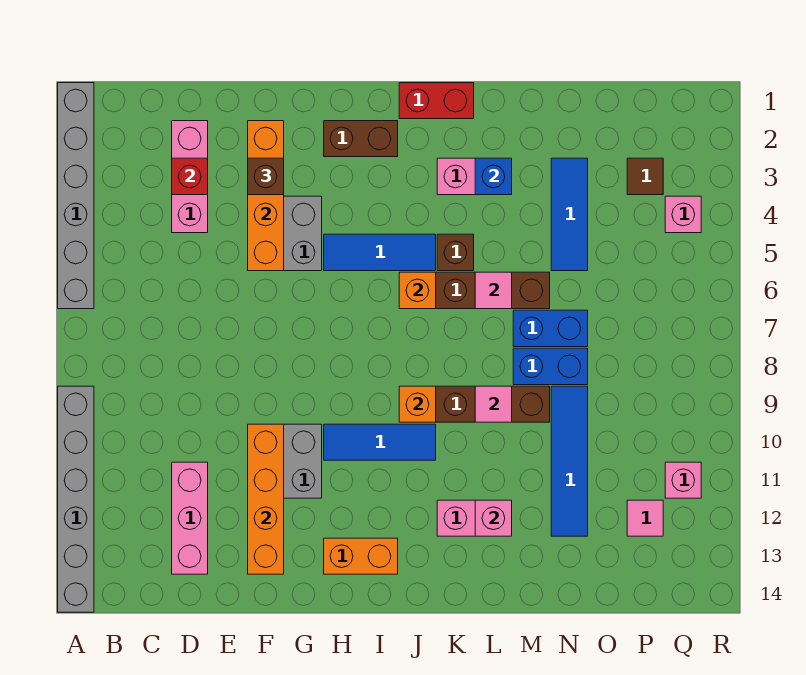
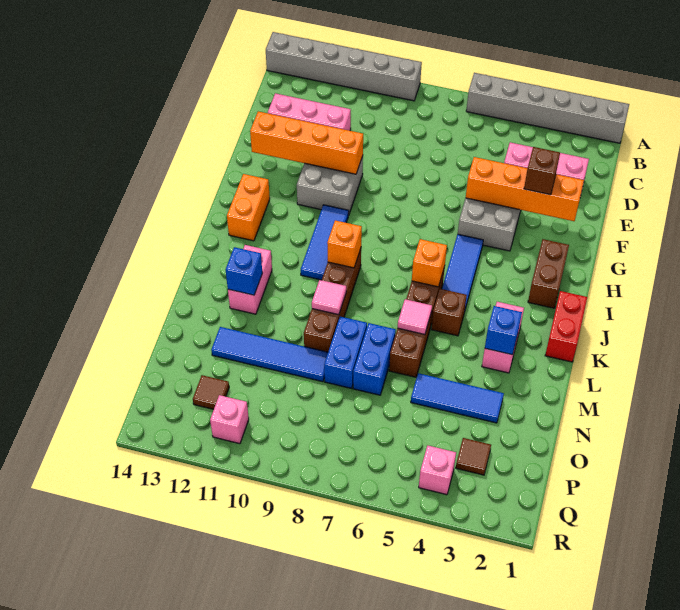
red 1x1 brick [172,158,208,195] -> none
pink 1x1 brick [475,500,512,536] -> blue 1x1 brick [226,247,262,295]
pink 1x1 tile [627,500,663,536] -> brown 1x1 tile [193,375,229,409]

